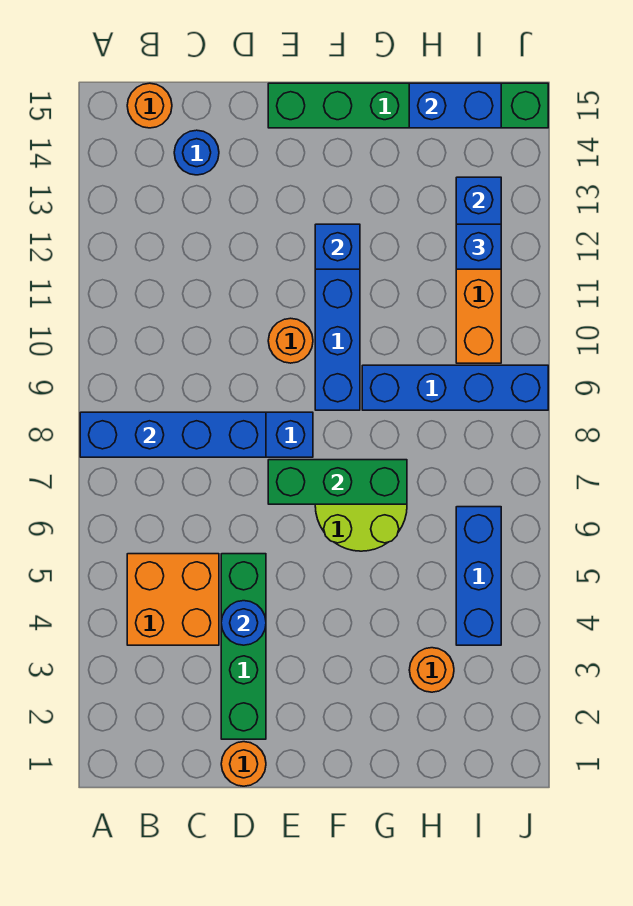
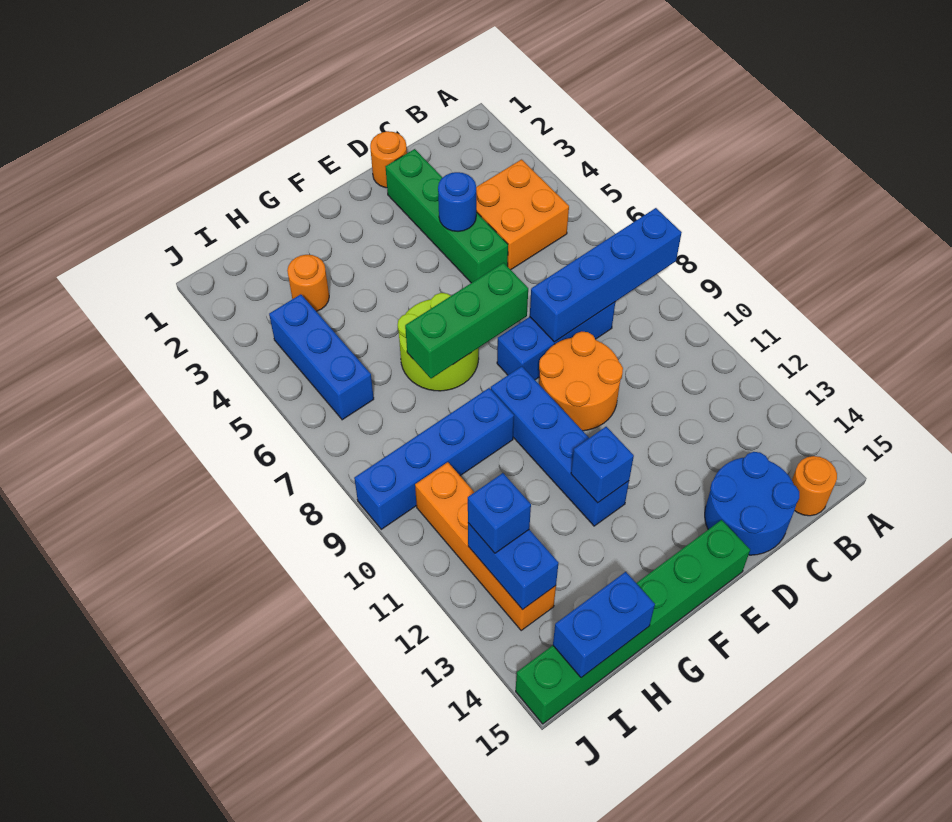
blue 1x1 round brick [174,130,219,175] -> blue 2x2 round brick [705,452,799,555]
orange 1x1 round brick [268,318,313,363] -> orange 2x2 round brick [539,331,623,431]

